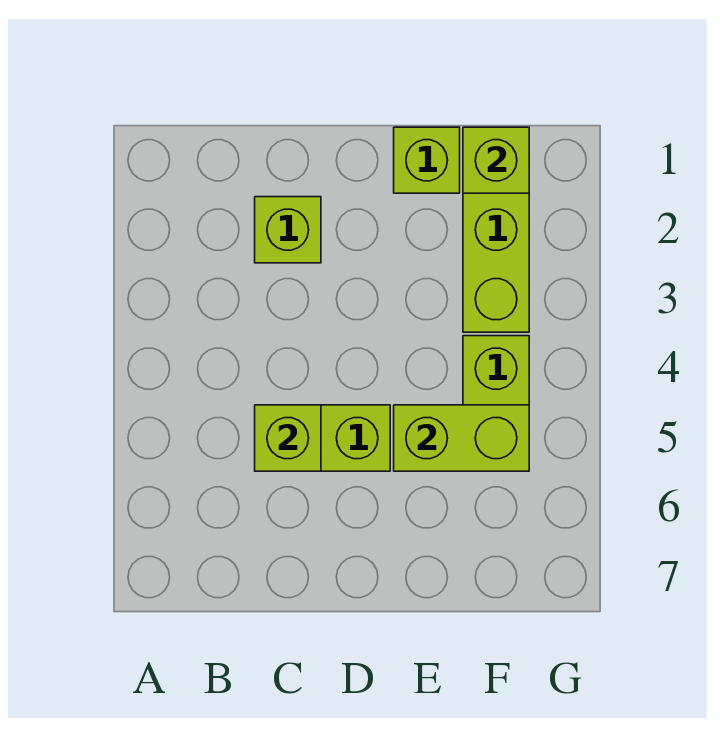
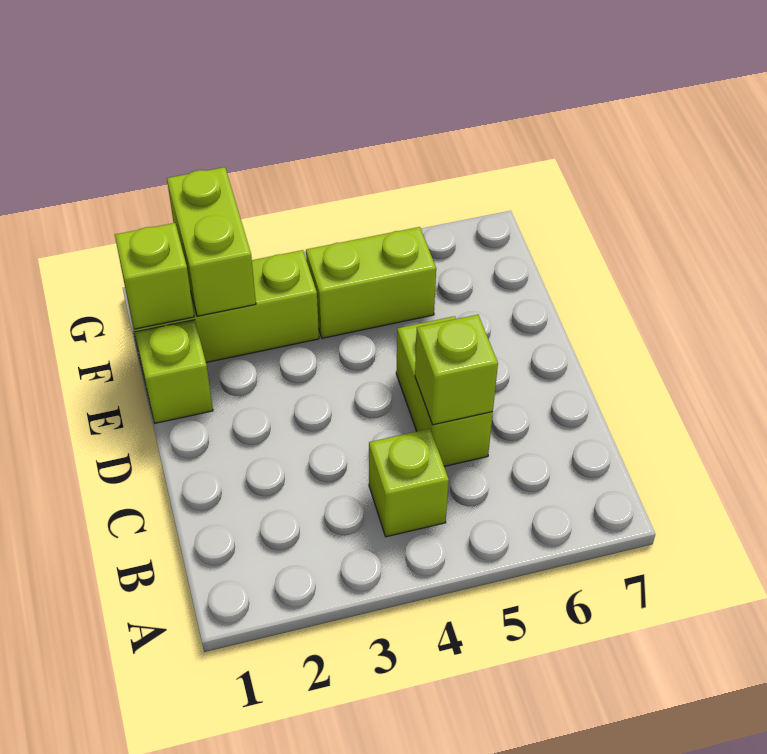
lime 1x1 brick [255,197,321,263] -> lime 1x1 brick moved to [369,429,449,537]
lime 1x2 brick [394,405,529,471] -> lime 1x2 brick moved to [167,167,256,316]

